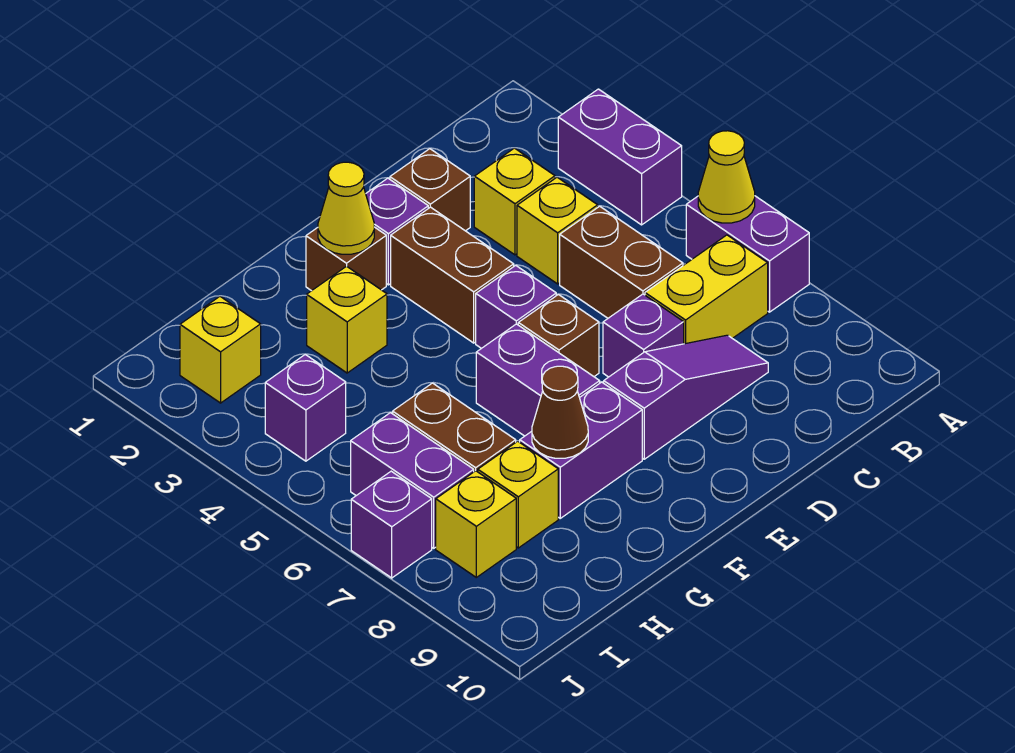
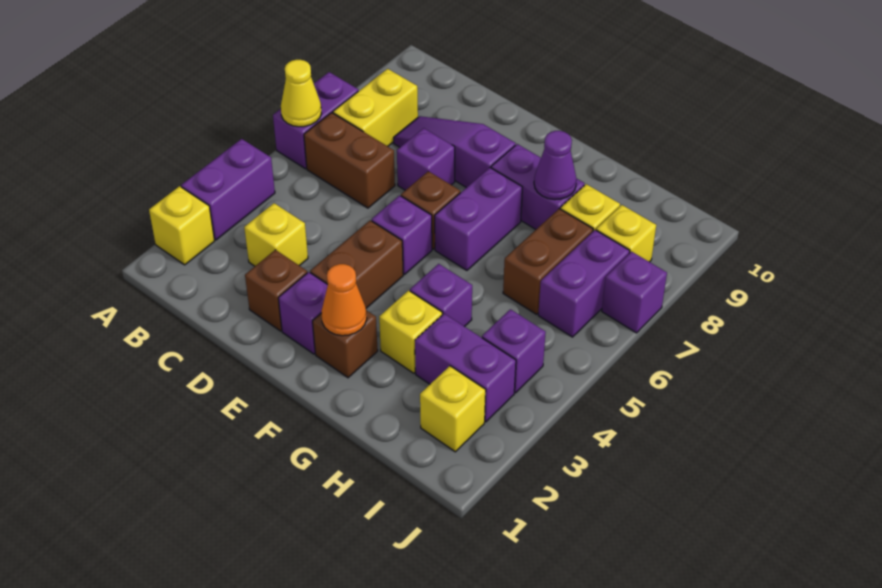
yellow 1x2 brick [645,235,768,344] -> yellow 1x2 brick turned to [333,69,418,146]
yellow 1x1 brick [517,177,598,284] -> yellow 1x1 brick moved to [149,186,214,265]
brown 1x2 brick [560,206,683,318] -> brown 1x2 brick turned to [304,113,395,208]
yellow 1x1 cone [318,162,374,254] -> orange 1x1 cone [321,264,367,336]
none -> purple 1x1 brick [410,264,472,327]
brown 1x1 cone [532,366,588,458] -> purple 1x1 cone [534,131,577,200]
none -> purple 1x2 brick [415,314,516,422]

